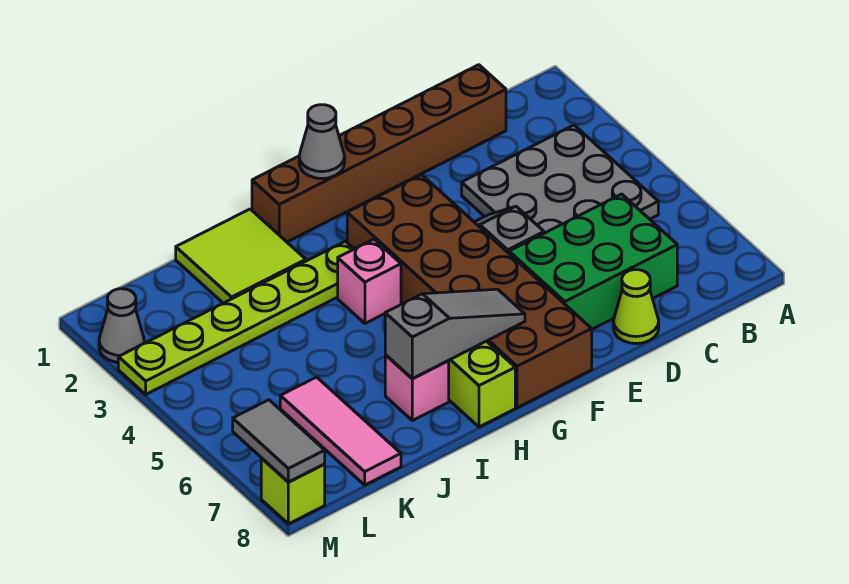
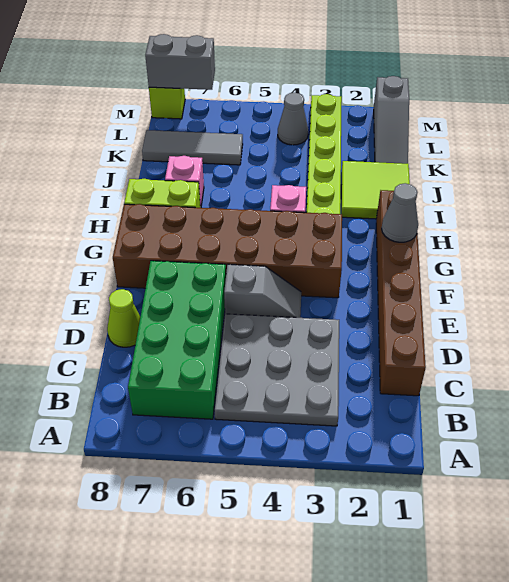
green 2x3 brick [509,194,677,329] -> green 2x4 brick [128,261,226,419]
grey 1x3 slope [385,289,525,379] -> grey 1x3 slope moved to [374,76,409,164]
pink 1x3 tile [280,377,401,485] -> grey 1x3 tile [142,130,243,165]
grey 1x1 cone [99,289,144,362] -> grey 1x1 cone moved to [278,93,308,145]
grey 1x2 tile [233,400,325,482] -> grey 1x2 brick [145,34,215,90]

